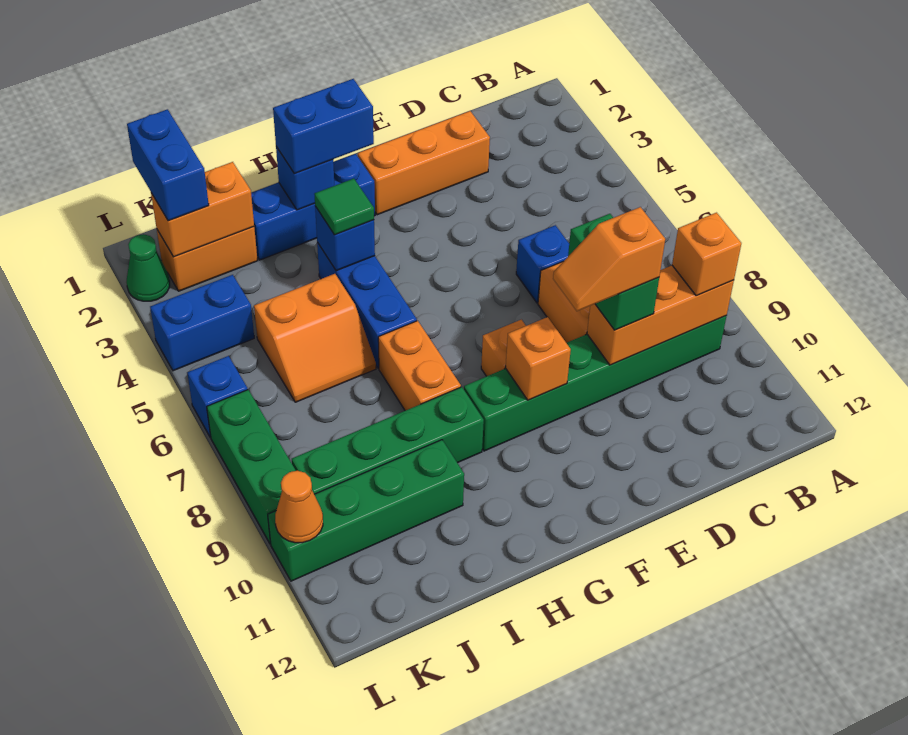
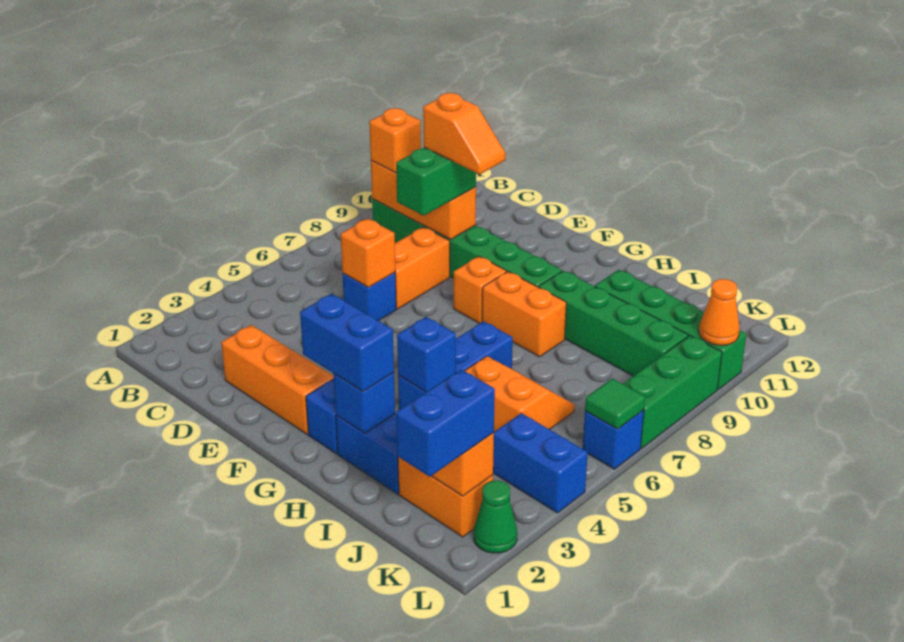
orange 1x1 brick [506,317,571,400] -> orange 1x1 brick moved to [341,219,395,288]
green 1x1 tile [314,179,374,235] -> green 1x1 tile moved to [585,378,645,429]
orange 1x2 brick [378,321,461,411] -> orange 1x2 brick turned to [482,272,566,357]

